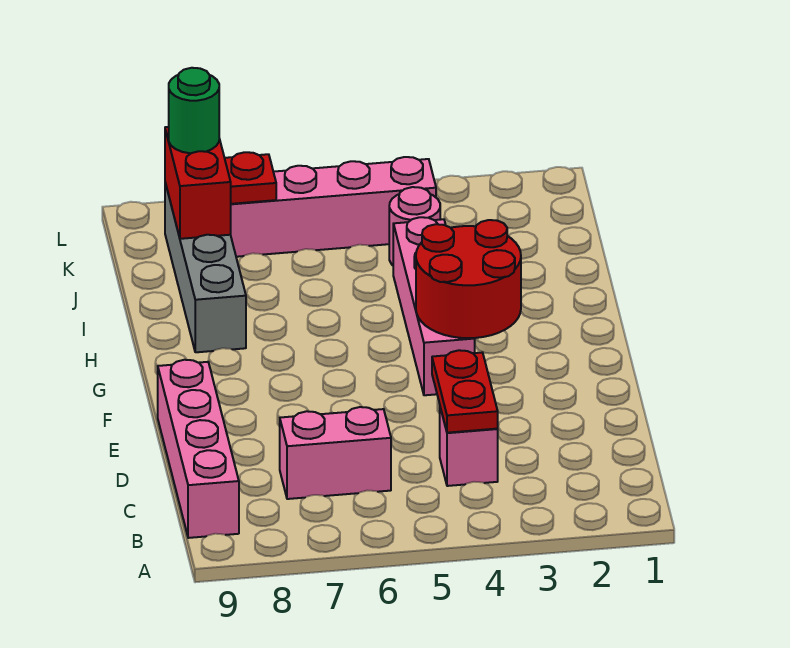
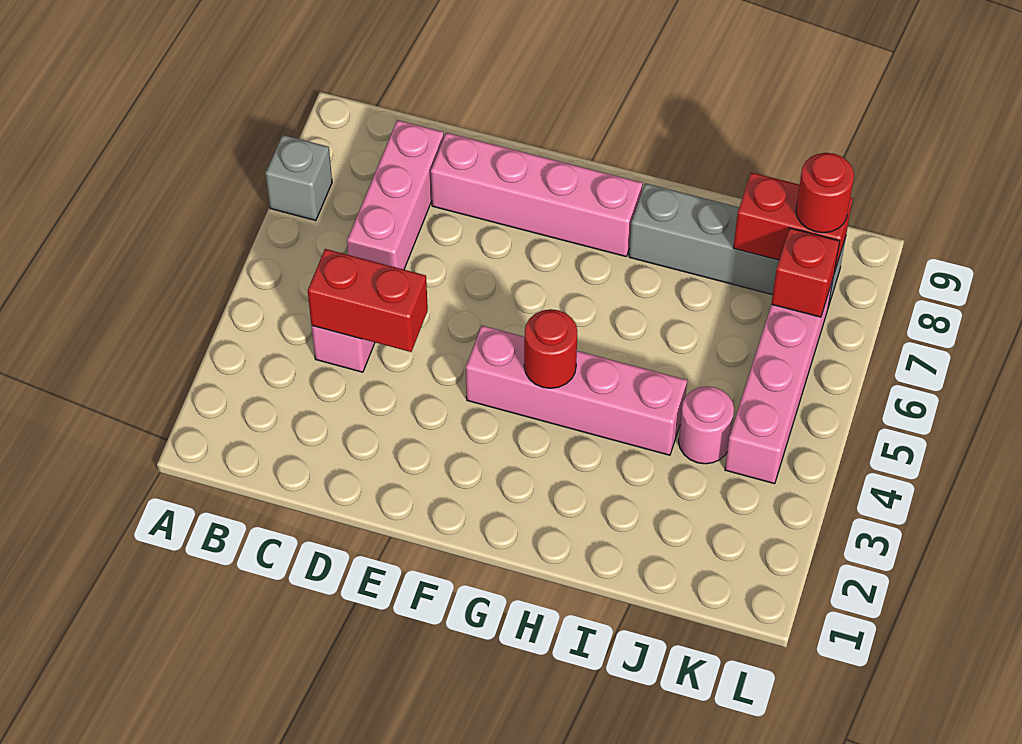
none -> grey 1x1 brick [266,135,332,221]
pink 1x4 brick [158,360,239,538] -> pink 1x4 brick moved to [431,133,643,256]
red 1x2 plate [432,350,498,433] -> red 1x2 brick [308,249,428,352]
pink 1x2 brick [280,407,391,499] -> pink 1x3 brick [347,120,444,269]
red 2x2 round brick [416,220,521,338] -> red 1x1 round brick [524,309,577,388]
red 1x1 plate [225,152,276,204] -> red 1x1 brick [771,228,840,317]
green 1x1 round brick [169,68,219,153] -> red 1x1 round brick [796,153,854,233]

